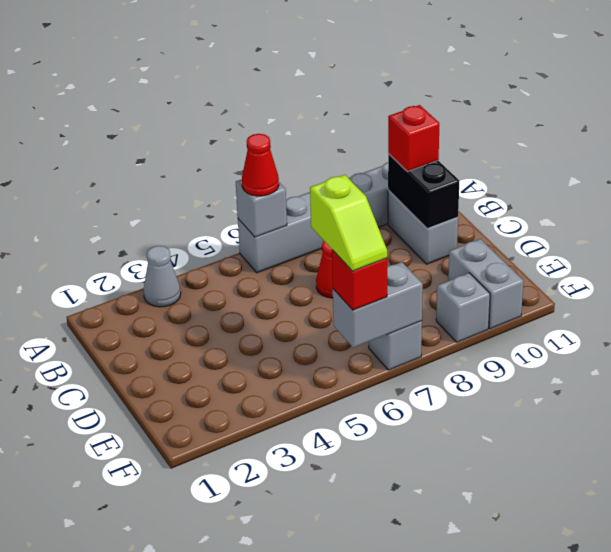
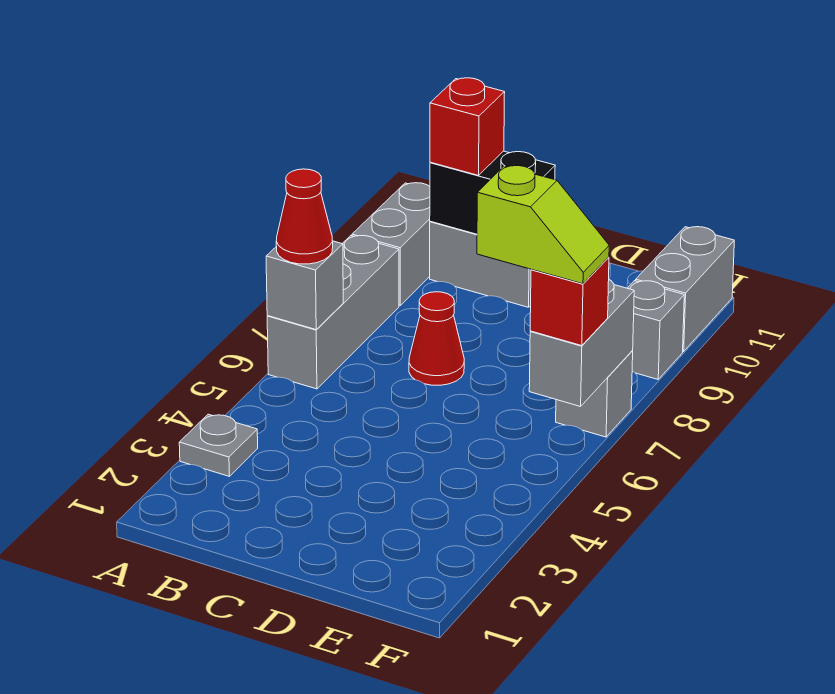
grey 1x1 cone [144,246,181,307] -> grey 1x1 plate [179,414,258,476]
grey 1x2 brick [448,239,523,329] -> grey 1x2 brick turned to [636,227,734,351]

